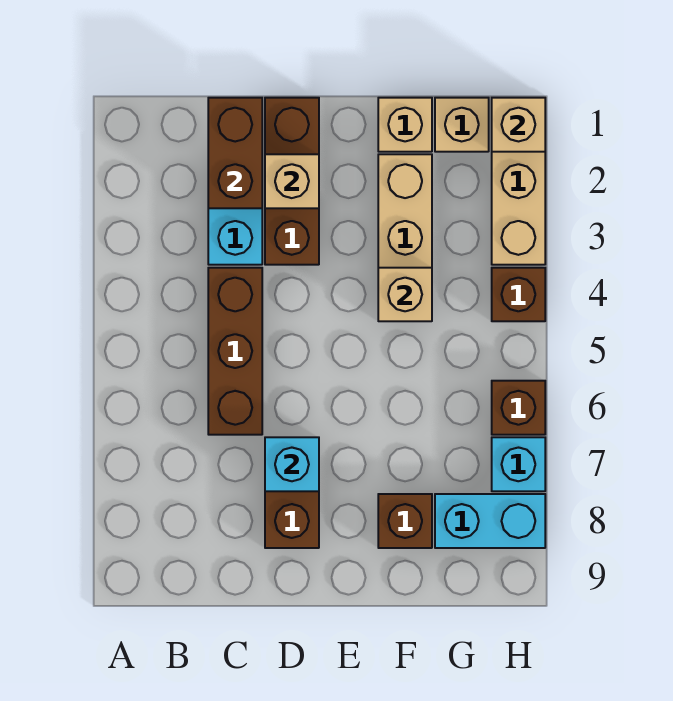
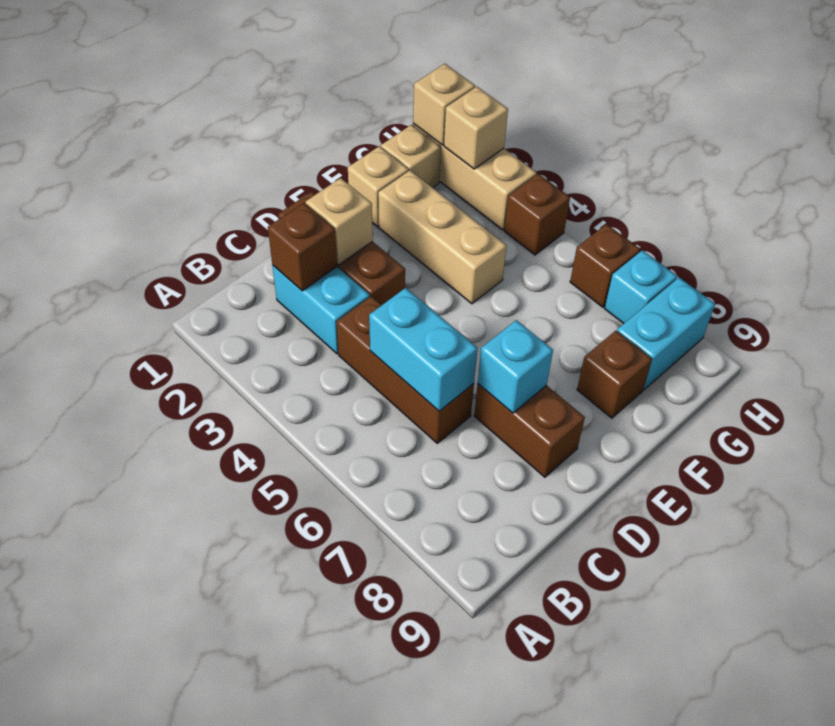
brown 1x2 brick [208,98,262,208] -> brown 1x1 brick [268,203,337,291]
none -> cyan 1x2 brick [369,288,478,411]
tan 1x1 brick [378,268,432,321] -> tan 1x1 brick moved to [444,87,508,169]

